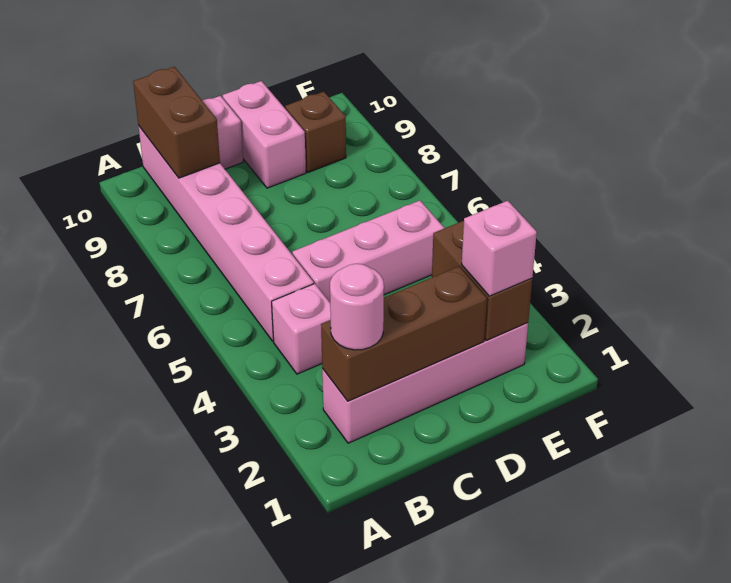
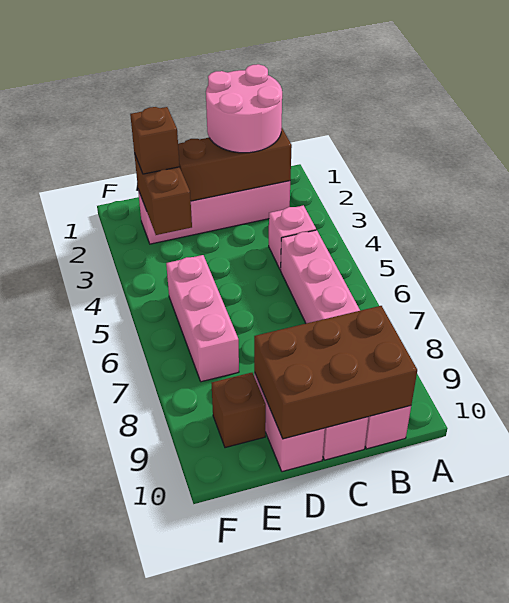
pink 1x1 round brick [330,264,384,350] -> pink 2x2 round brick [206,64,282,153]
brown 1x2 brick [133,67,220,178] -> brown 2x3 brick [254,306,417,439]
pink 1x3 brick [292,201,444,302] -> pink 1x3 brick turned to [166,255,239,382]
pink 1x1 brick [462,201,537,296] -> brown 1x1 brick [130,107,180,174]

